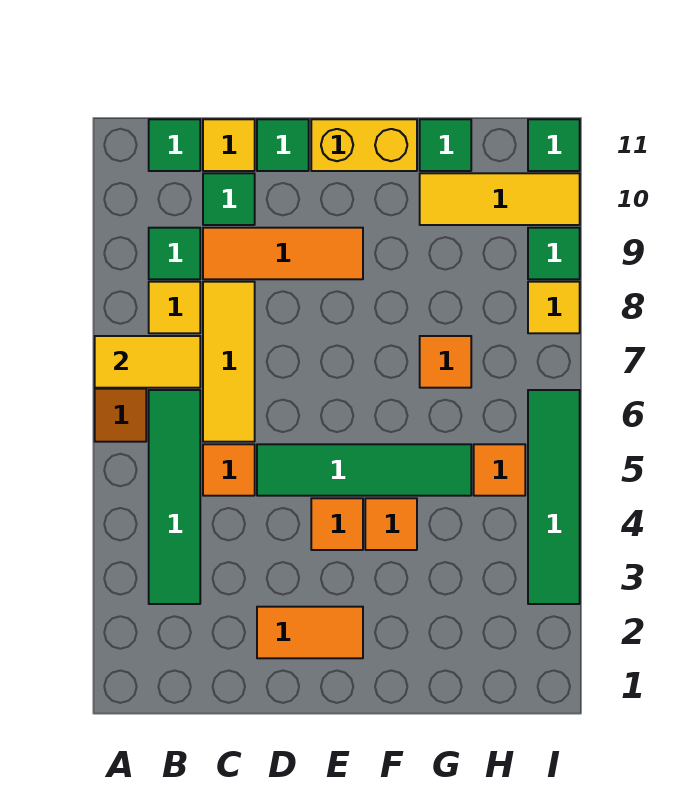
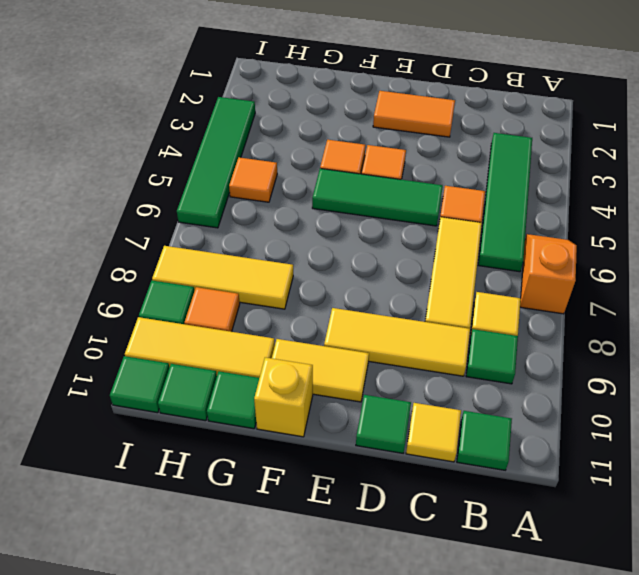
yellow 1x2 tile [95,336,200,388] -> yellow 1x2 tile moved to [272,339,369,402]
orange 1x3 tile [203,228,363,279] -> yellow 1x3 tile [324,308,470,376]
green 1x1 tile [203,173,255,225] -> green 1x1 tile moved to [158,364,217,421]
green 1x4 tile [257,444,471,496] -> green 1x3 tile [312,169,443,226]
yellow 1x2 brick [311,119,417,171] -> yellow 1x1 brick [254,357,313,437]
orange 1x1 tile [420,336,471,388] -> orange 1x1 tile moved to [184,287,240,332]
yellow 1x1 tile [528,282,580,333] -> yellow 1x3 tile [152,246,293,309]

